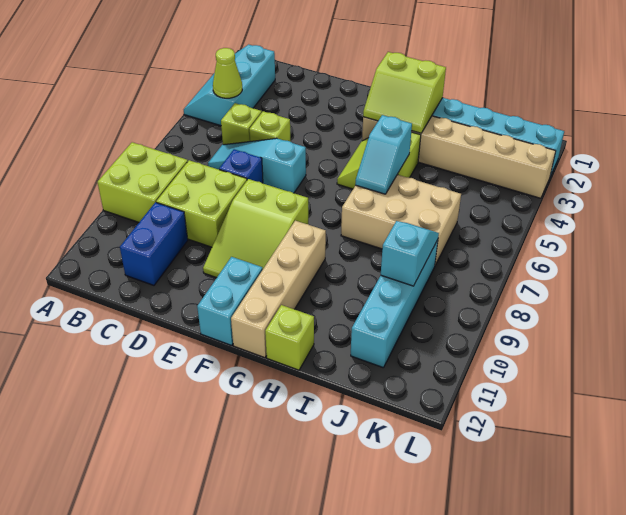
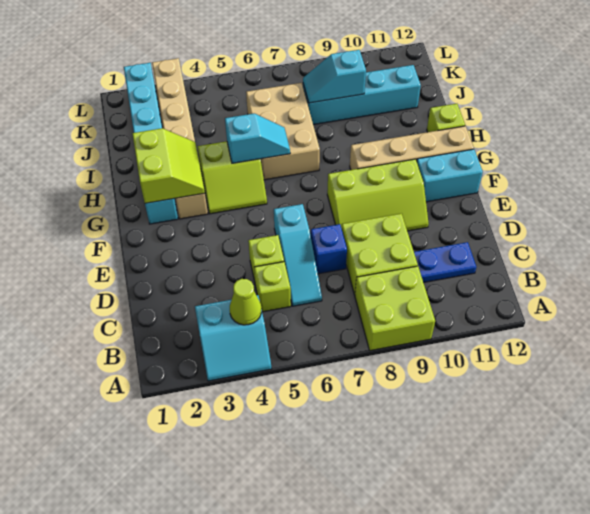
cyan 2x3 slope [184,45,275,126] -> cyan 2x2 slope [195,295,272,381]
blue 1x2 brick [120,202,188,285] -> blue 1x2 plate [414,242,476,283]
lime 2x3 slope [203,179,308,278] -> lime 2x3 slope turned to [327,159,429,231]

